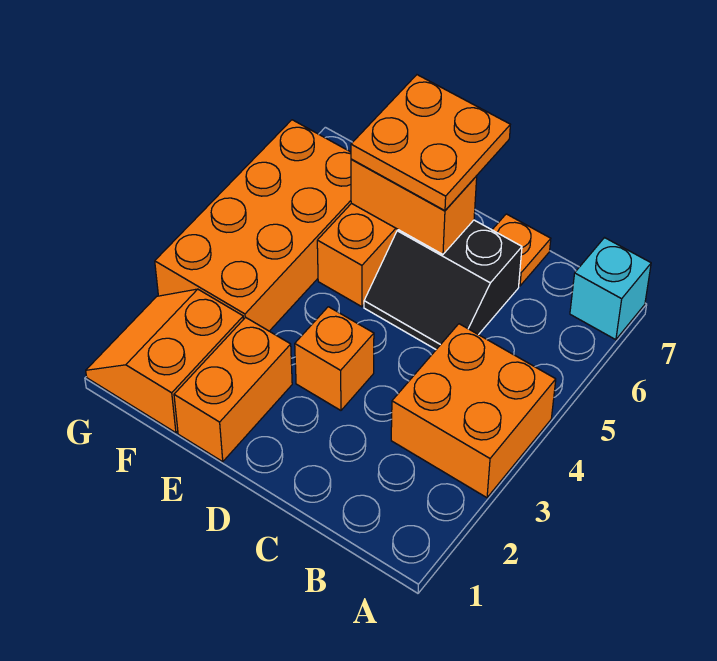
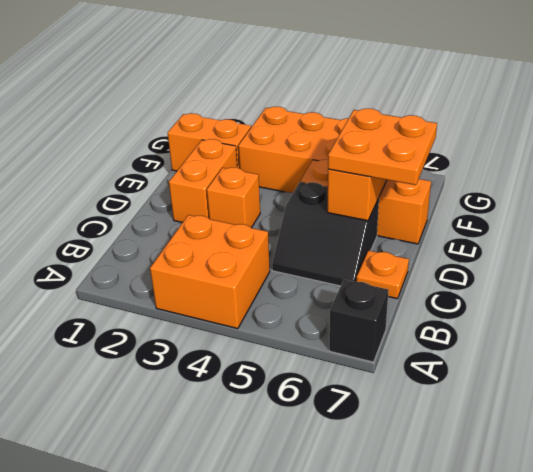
cyan 1x1 brick [570,238,651,340] -> black 1x1 brick [329,280,389,362]
black 2x2 slope [364,220,522,349] -> black 2x2 slope turned to [272,182,379,286]
orange 1x2 brick [174,317,292,462] -> orange 1x2 brick turned to [169,139,237,222]

